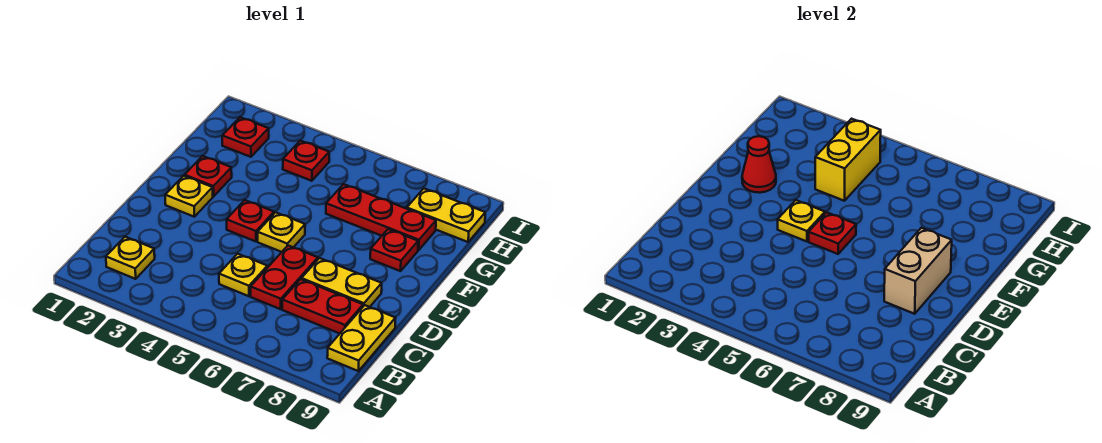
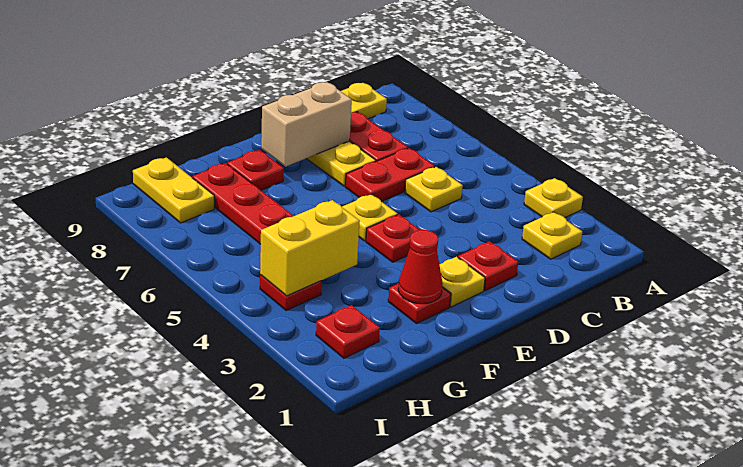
yellow 1x1 plate [778,200,825,241] -> yellow 1x1 plate moved to [524,178,583,218]
red 1x1 plate [809,212,856,254] -> red 1x1 plate moved to [458,241,518,291]

